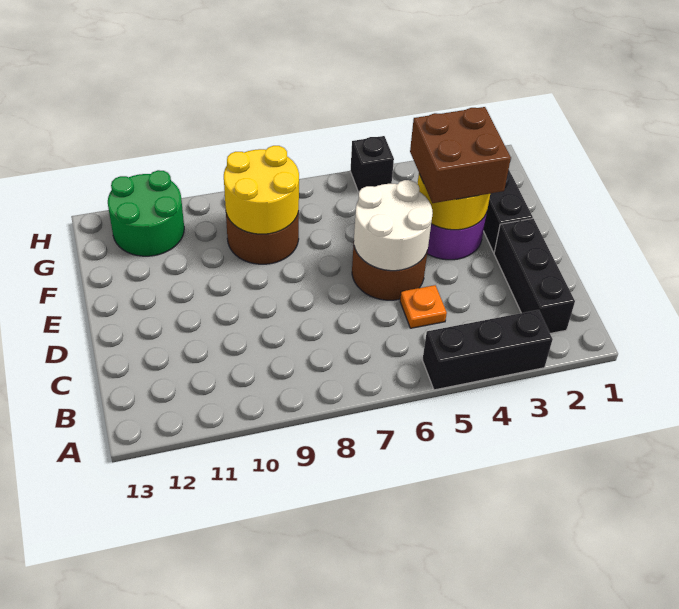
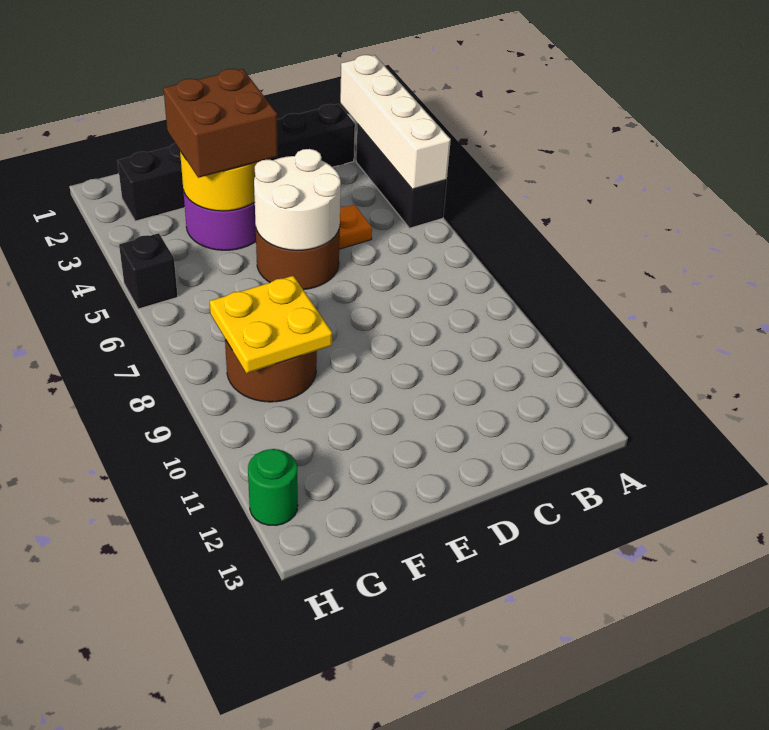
none -> white 1x4 brick [340,55,451,189]
yellow 2x2 round brick [224,146,299,234] -> yellow 2x2 plate [210,276,332,373]
green 2x2 round brick [108,170,184,256] -> green 1x1 round brick [248,449,298,525]

